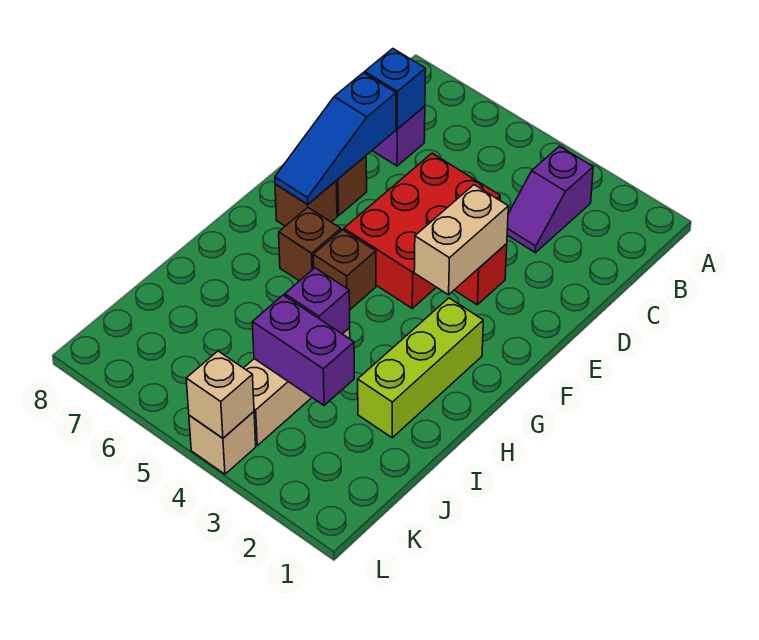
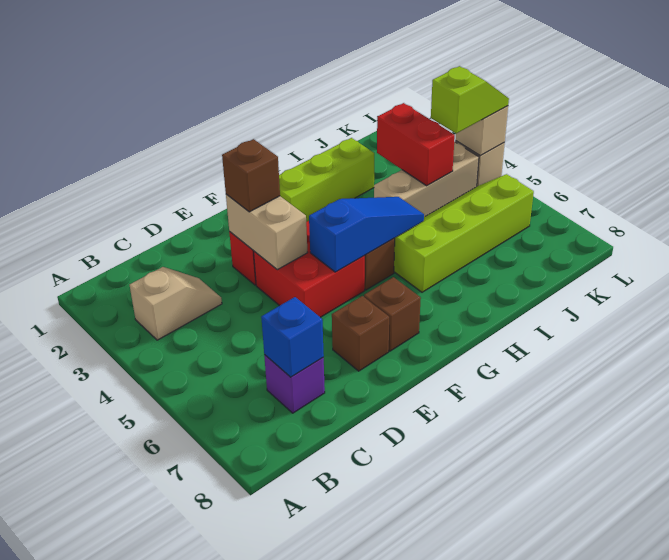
purple 1x2 slope [507,146,593,253] -> tan 1x2 slope [130,267,222,340]
red 2x3 brick [344,153,500,308] -> red 2x2 brick [254,221,365,317]
blue 1x3 slope [275,73,396,204] -> blue 1x3 slope moved to [309,197,424,272]
tan 1x2 brick [414,185,508,295] -> tan 1x2 brick turned to [226,194,308,270]
brown 1x1 brick [279,208,341,281] -> brown 1x1 brick moved to [222,139,280,212]
none -> lime 2x4 slope [394,174,534,292]
purple 1x1 brick [285,268,350,334] -> none
purple 1x2 brick [252,295,354,405] -> red 1x2 brick [377,103,455,186]
none -> lime 1x2 slope [431,66,509,134]

